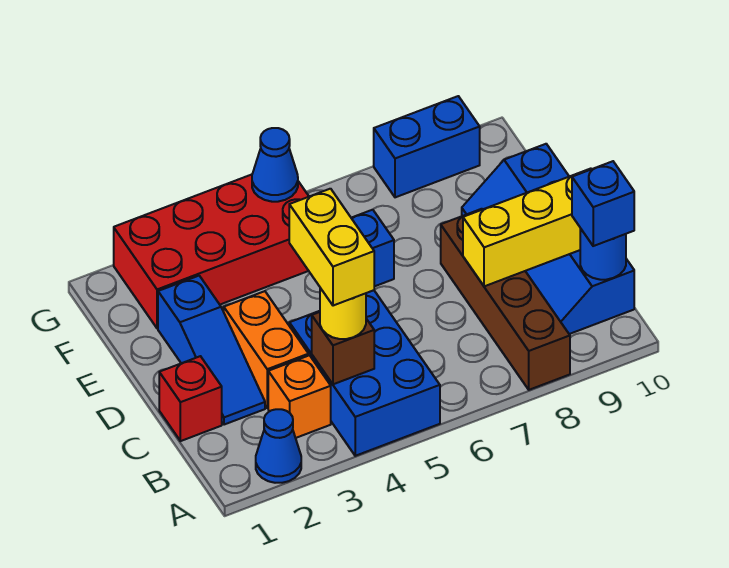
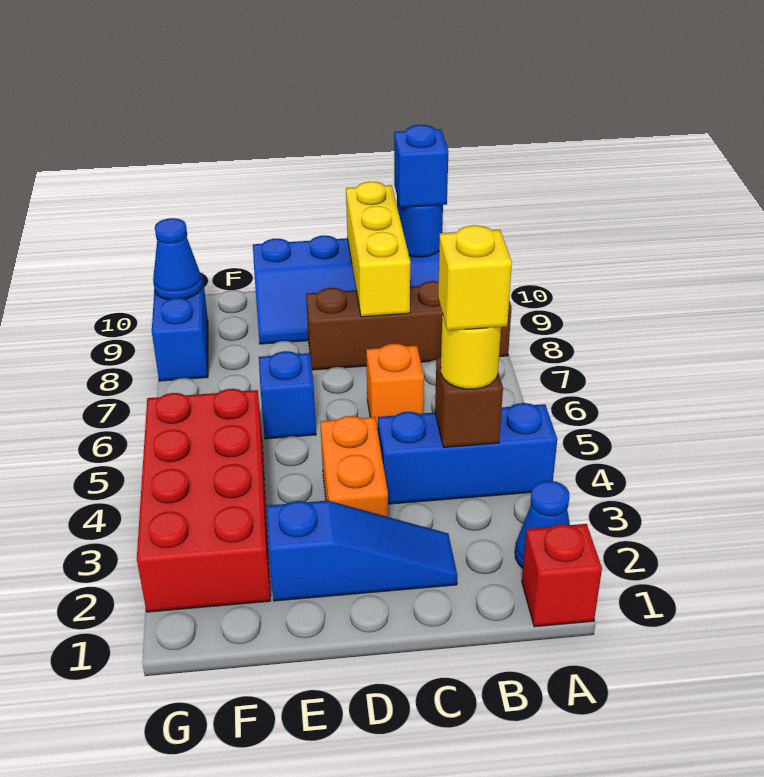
blue 2x3 brick [289,290,440,456] -> blue 1x3 brick [378,403,557,504]
orange 1x1 brick [268,355,331,438] -> orange 1x1 brick moved to [366,344,424,430]
yellow 1x2 brick [289,189,374,306] -> yellow 1x1 brick [438,225,512,331]
red 1x1 brick [159,356,222,441] -> red 1x1 brick moved to [522,524,602,627]
orange 1x2 brick [224,291,309,408] -> orange 1x2 brick turned to [320,416,388,517]
blue 1x1 cone [252,128,298,202] -> blue 1x1 cone moved to [153,218,202,300]

